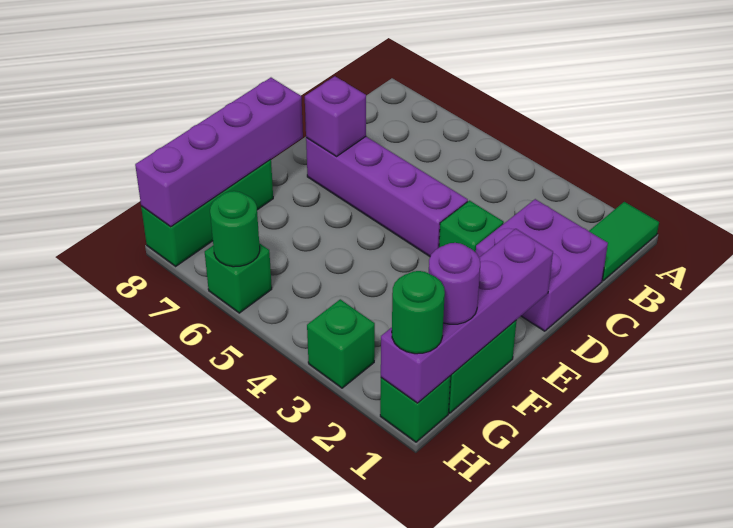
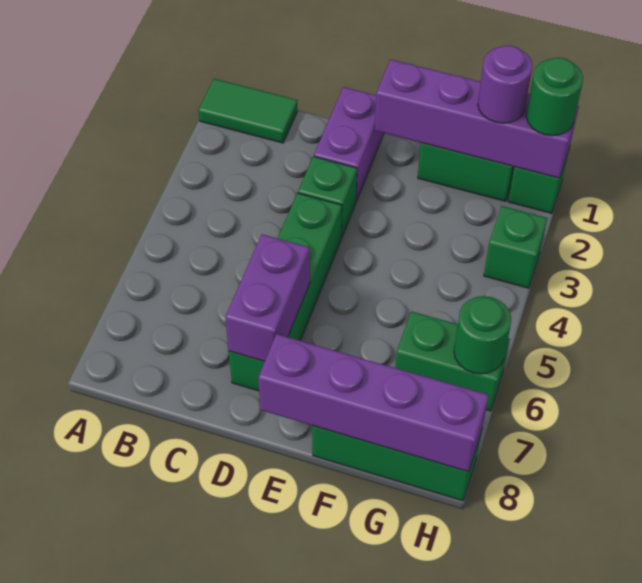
purple 2x2 brick [476,199,608,331] -> purple 1x2 brick [314,87,384,201]
purple 1x4 brick [306,137,468,256] -> green 1x4 brick [229,193,342,391]
purple 1x1 brick [305,76,366,157] -> purple 1x2 brick [225,234,310,362]
green 1x1 brick [205,243,272,313] -> green 1x2 brick [395,311,510,411]

